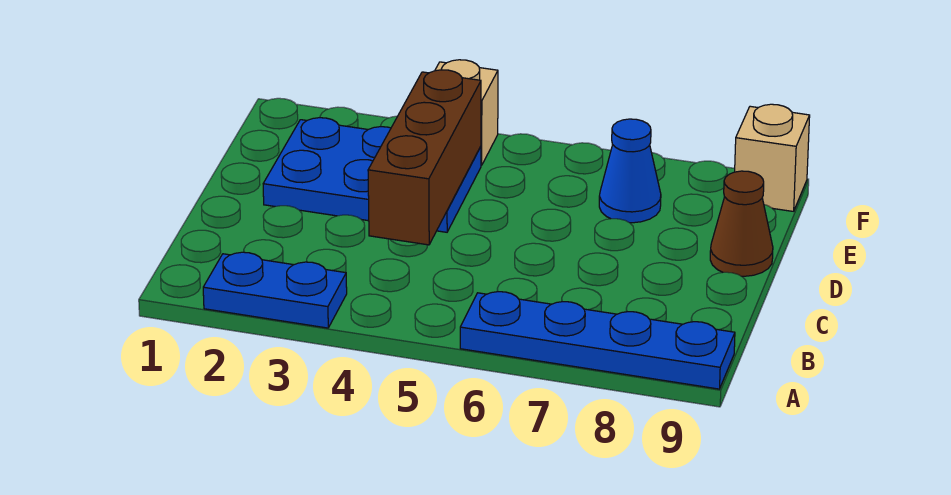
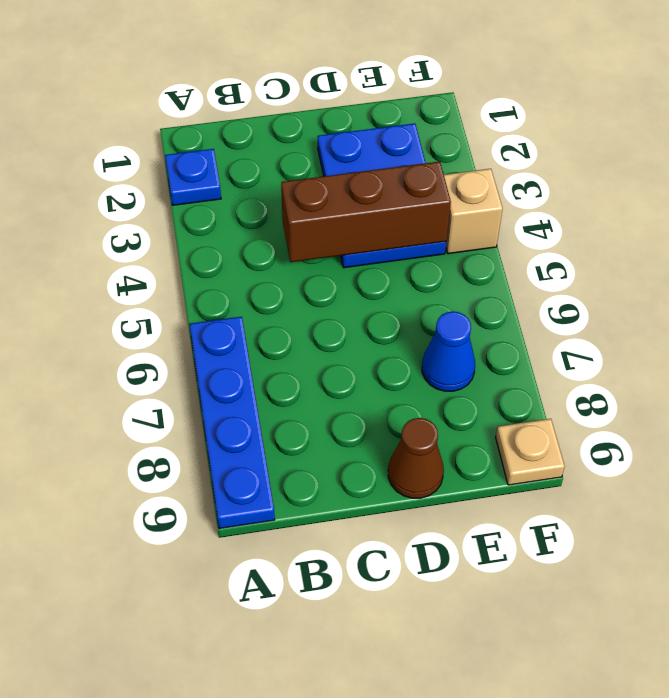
blue 1x2 plate [203,252,347,328] -> blue 1x1 plate [165,149,221,205]
tan 1x1 brick [735,104,810,211] -> tan 1x1 plate [496,419,565,485]

